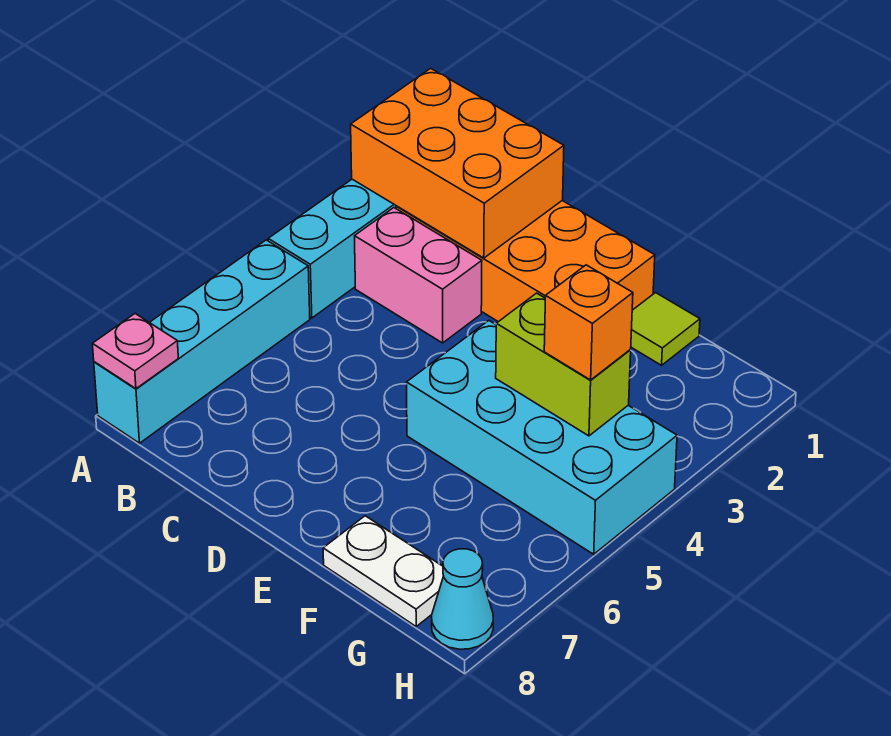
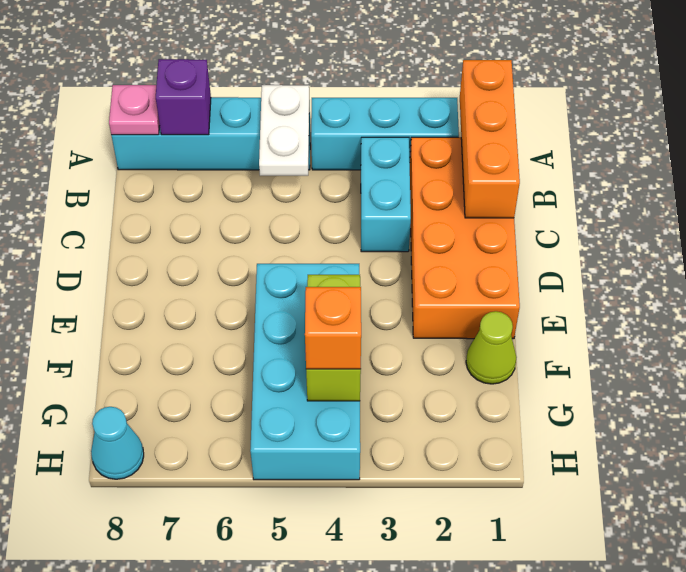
orange 2x3 brick [351,68,564,258] -> orange 1x3 brick [460,60,520,218]
none -> purple 1x1 brick [156,59,211,135]
pink 1x2 brick [355,208,482,343] -> cyan 1x2 brick [361,137,411,252]
lime 1x1 tile [631,293,700,365] -> lime 1x1 cone [466,311,517,384]
white 1x2 plate [323,516,443,626] -> white 1x2 plate moved to [259,85,309,176]

